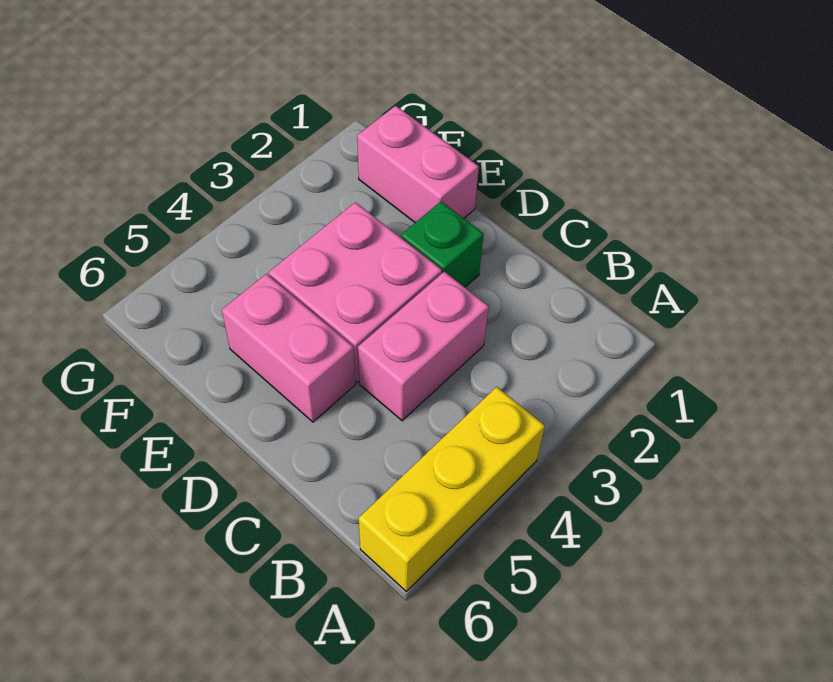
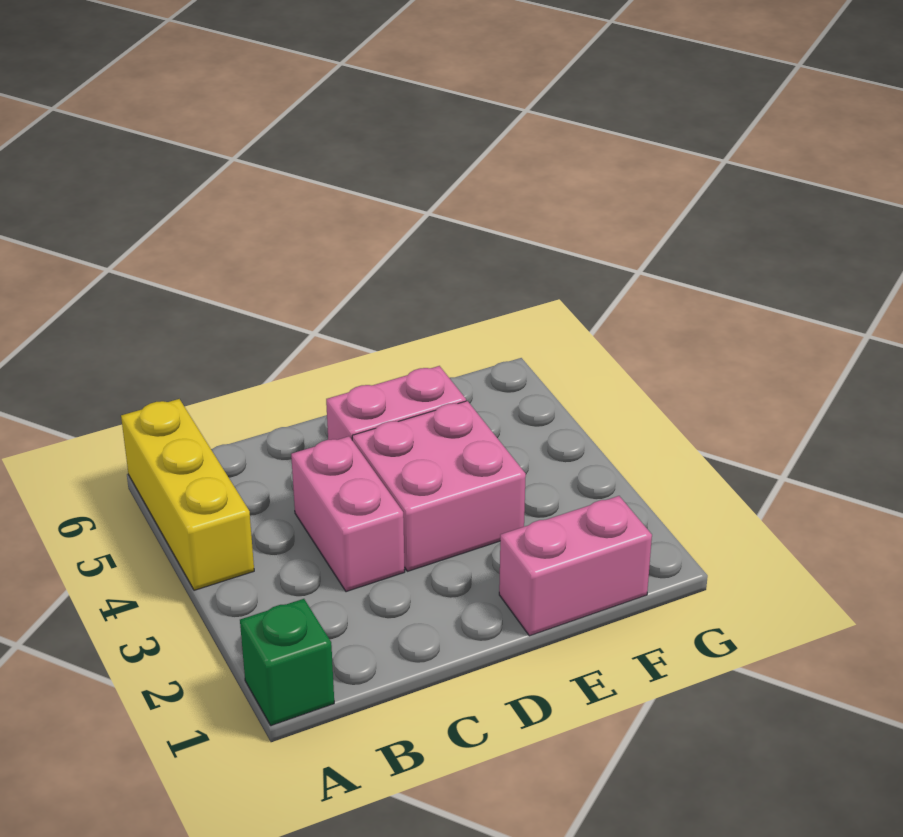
green 1x1 brick [401,201,484,287] -> green 1x1 brick moved to [240,599,334,726]

